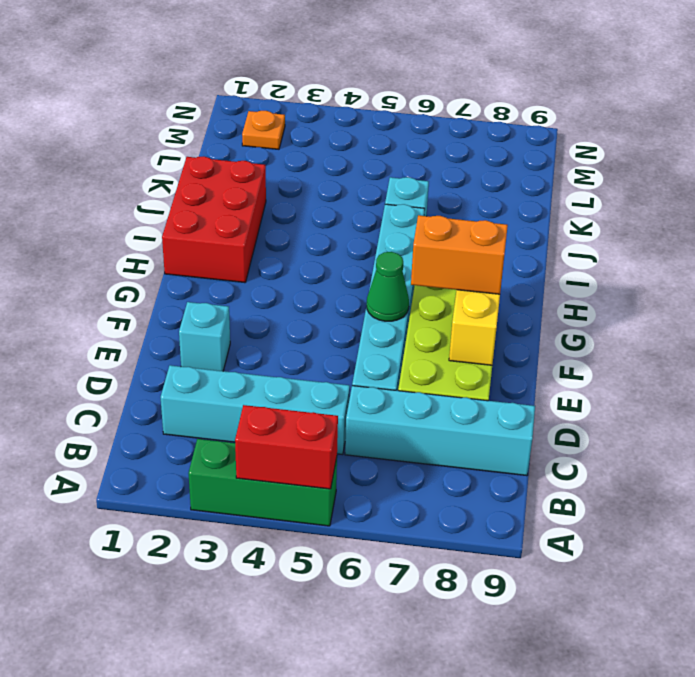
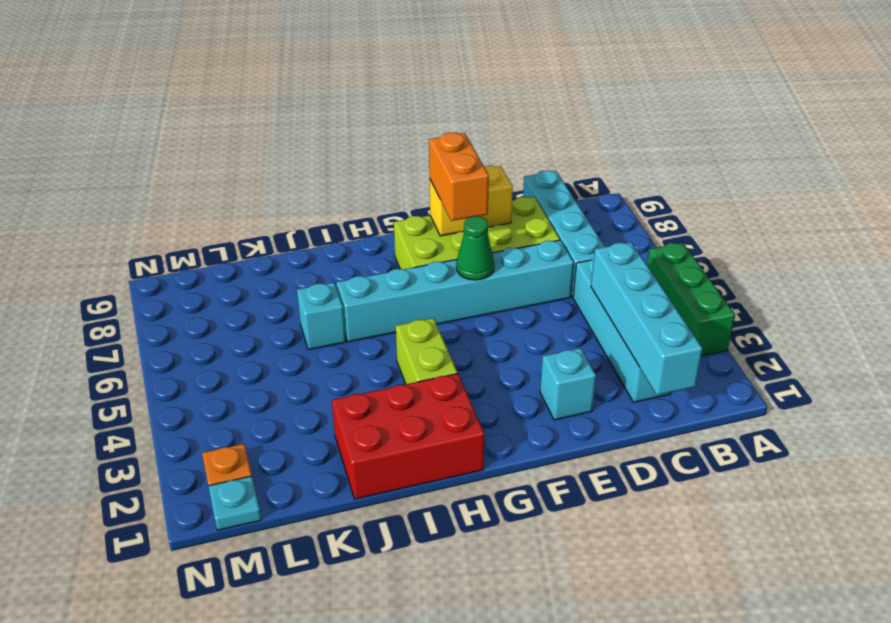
red 1x2 brick [235,405,338,489] -> none
none -> cyan 1x4 brick [591,242,703,395]
none -> lime 1x2 brick [396,318,458,384]
none -> cyan 1x1 plate [209,476,261,530]

